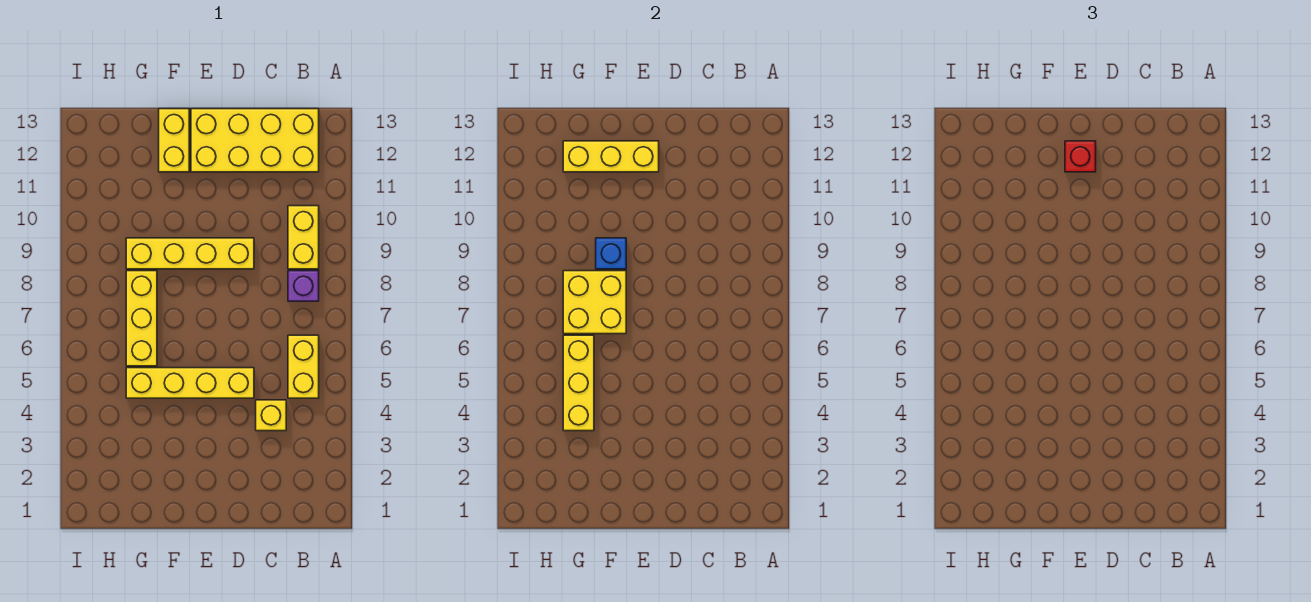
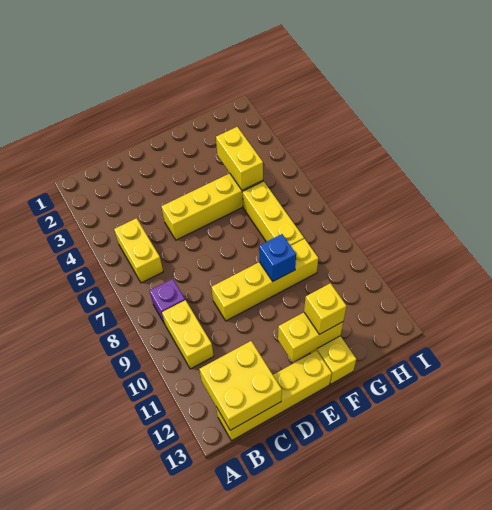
yellow 2x4 brick [191,109,319,172] -> yellow 1x4 brick [216,351,332,441]
yellow 1x1 brick [256,400,286,431] -> yellow 1x1 brick moved to [304,283,346,334]
yellow 1x3 brick [563,141,659,172] -> yellow 1x2 brick [278,313,343,362]
red 1x1 brick [1065,141,1096,172] -> none
yellow 2x2 brick [563,271,626,334] -> yellow 2x2 brick moved to [199,341,282,430]
yellow 1x3 brick [563,335,594,431] -> yellow 1x2 brick [216,127,263,190]

